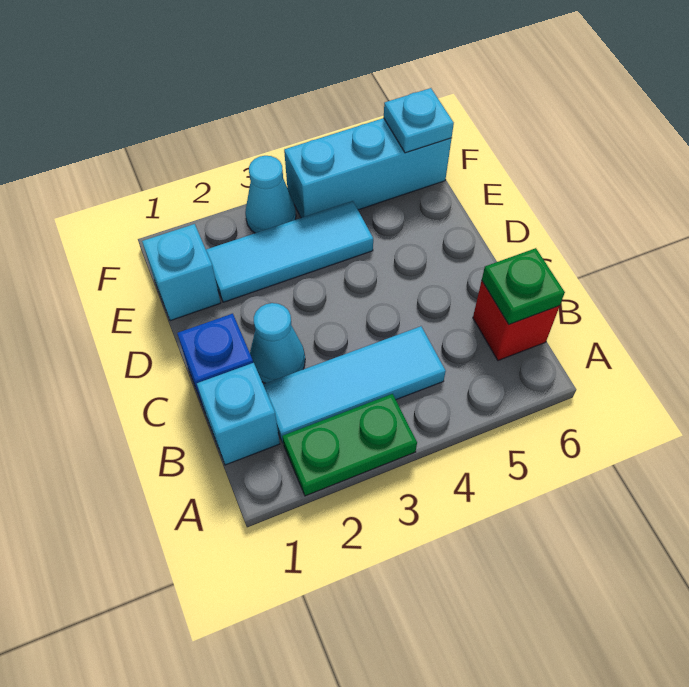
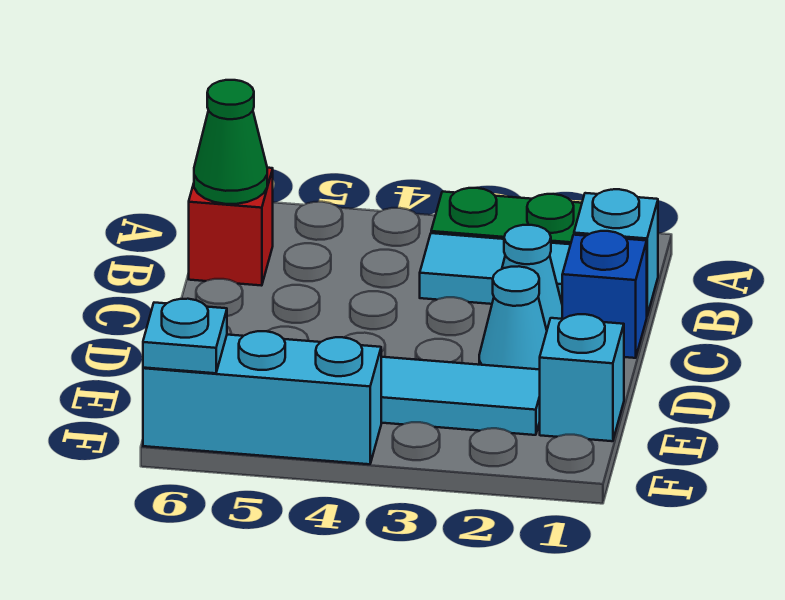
cyan 1x3 tile [263,326,446,443] -> cyan 1x2 tile [420,233,571,304]
green 1x1 plate [482,248,565,324] -> green 1x1 cone [194,80,267,204]
cyan 1x1 cone [245,156,296,233] -> cyan 1x1 cone moved to [479,266,547,369]

